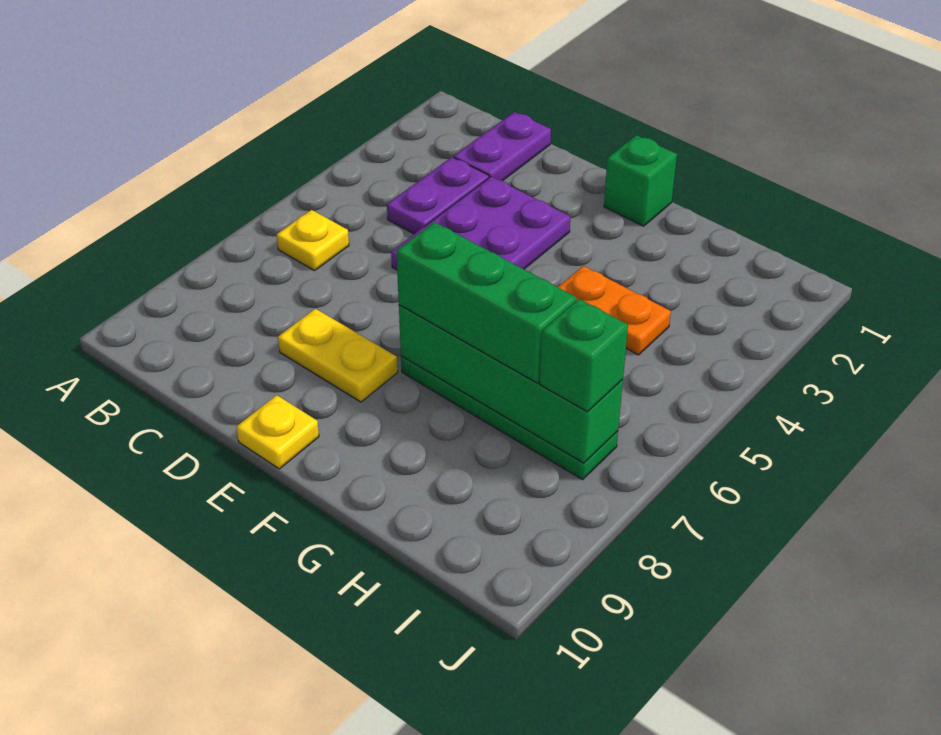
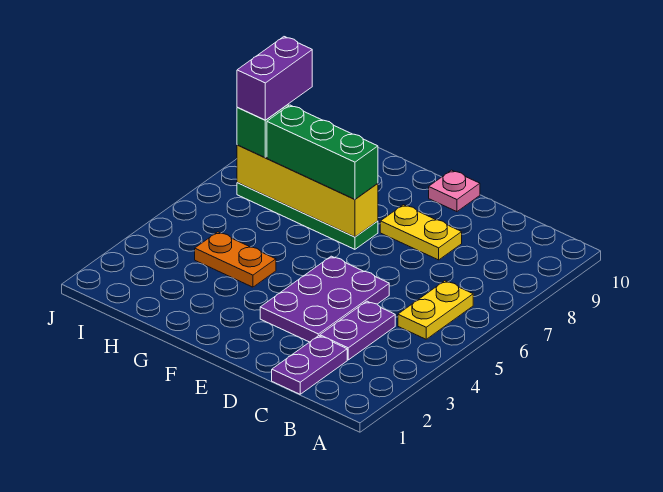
yellow 1x1 plate [277,210,349,271] -> yellow 1x2 plate [398,281,473,339]
yellow 1x1 plate [237,395,319,469] -> pink 1x1 plate [429,170,480,212]
green 1x1 brick [604,135,677,226] -> none
green 1x4 brick [399,305,623,463] -> yellow 1x4 brick [237,145,378,237]
none -> purple 1x2 brick [237,37,312,120]

